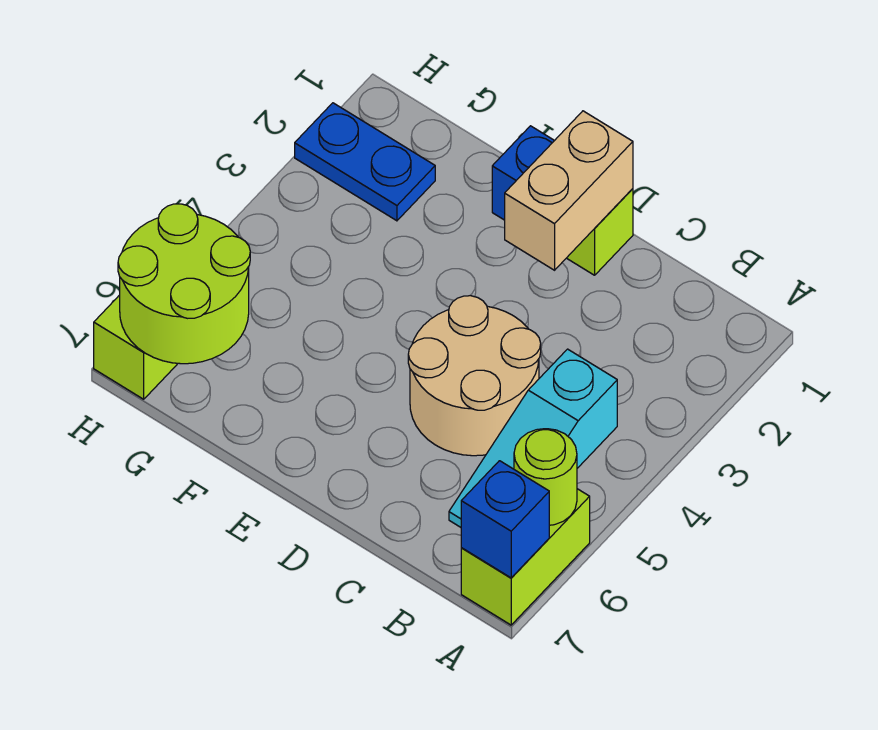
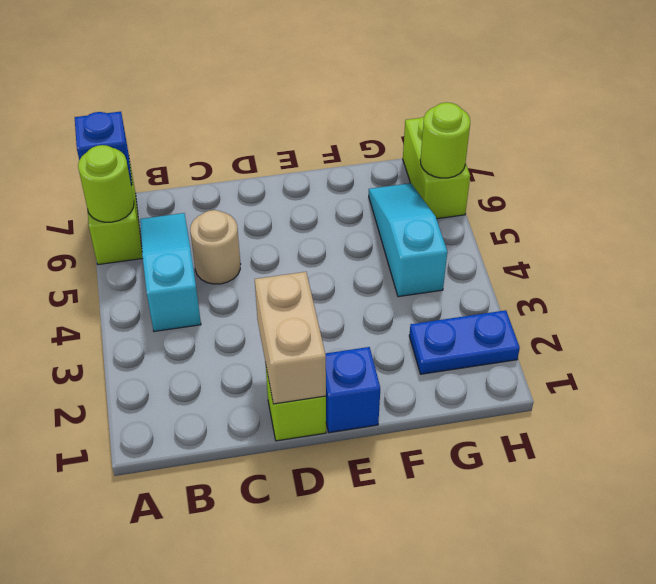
tan 2x2 round brick [408,296,541,456] -> tan 1x1 round brick [190,210,241,284]
none -> cyan 1x3 slope [369,183,447,297]
lime 2x2 round brick [118,204,250,364] -> lime 1x1 round brick [420,102,470,178]

